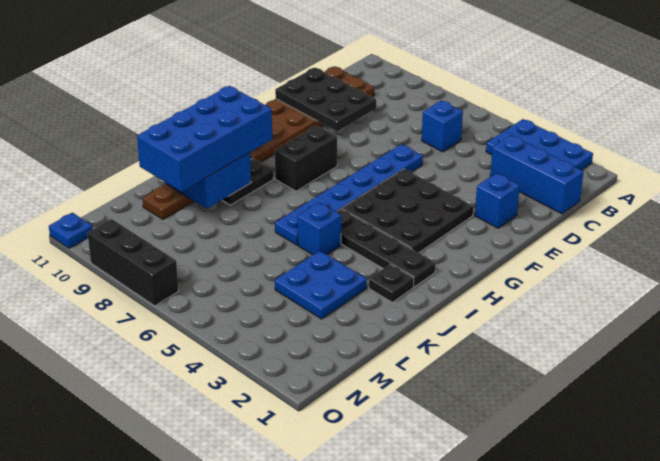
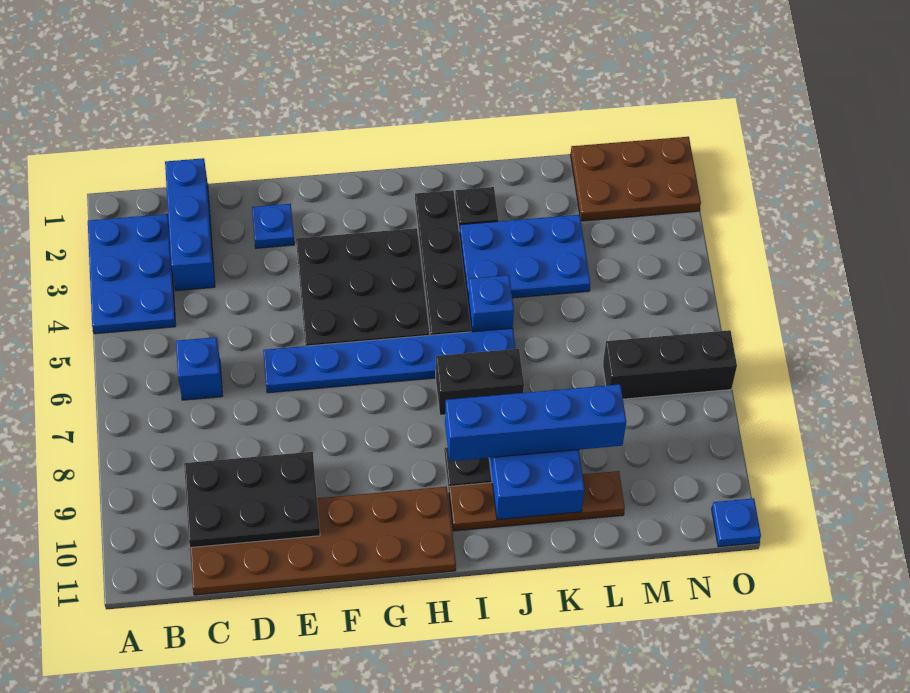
black 2x3 plate [275,68,376,131] -> black 2x3 plate turned to [184,452,320,548]
blue 1x1 brick [475,173,520,228] -> blue 1x1 plate [252,204,294,248]
black 1x2 brick [275,126,337,191] -> black 1x2 brick moved to [436,349,524,415]
blue 2x4 brick [137,86,272,192] -> blue 1x4 brick [445,384,626,461]
blue 2x2 plate [275,251,367,319] -> blue 2x3 plate [460,215,590,301]
none -> brown 2x3 plate [571,137,701,221]
black 1x3 brick [87,219,179,306] -> black 1x3 brick turned to [603,330,737,399]

